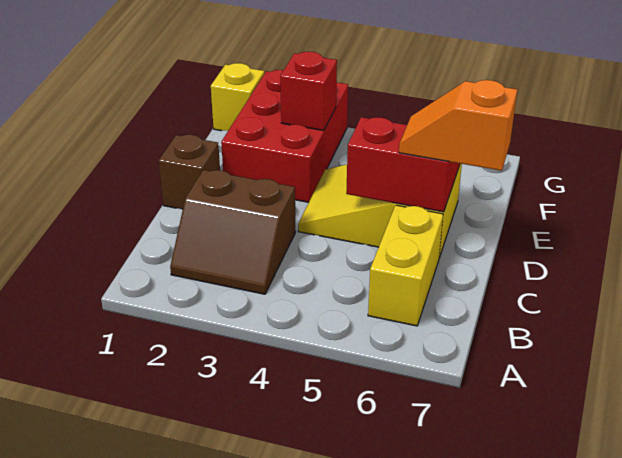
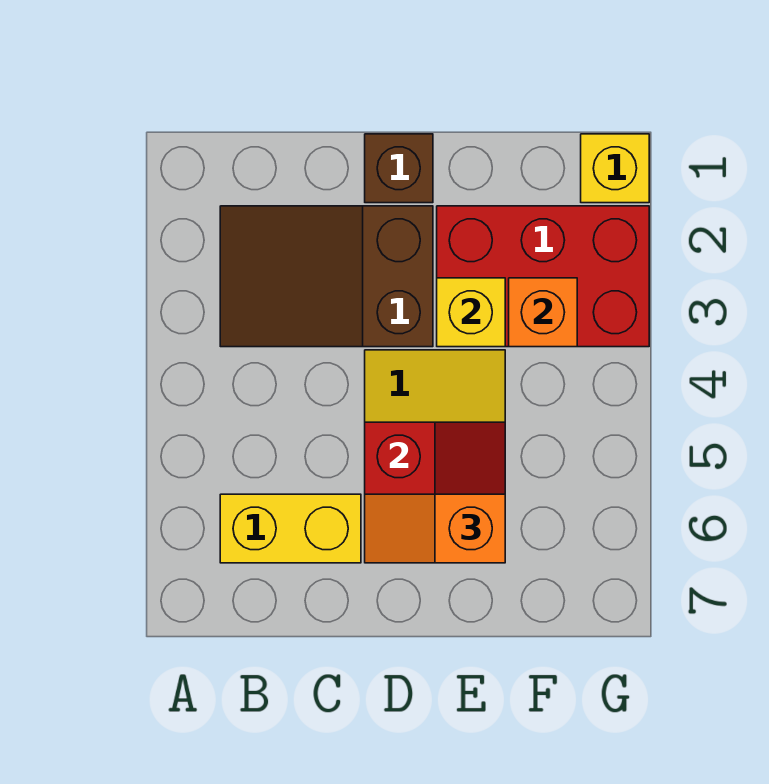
brown 2x2 slope [170,170,296,294] -> brown 2x3 slope [220,206,433,347]
orange 1x2 slope [399,80,517,171] -> orange 1x2 slope turned to [365,494,505,563]
none -> yellow 1x1 brick [437,278,505,347]
red 1x1 brick [280,52,337,130] -> orange 1x1 brick [509,278,577,347]

